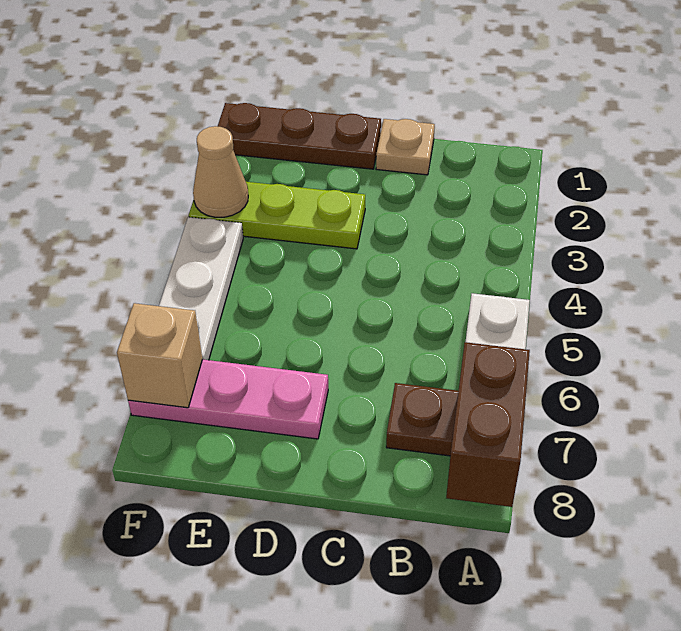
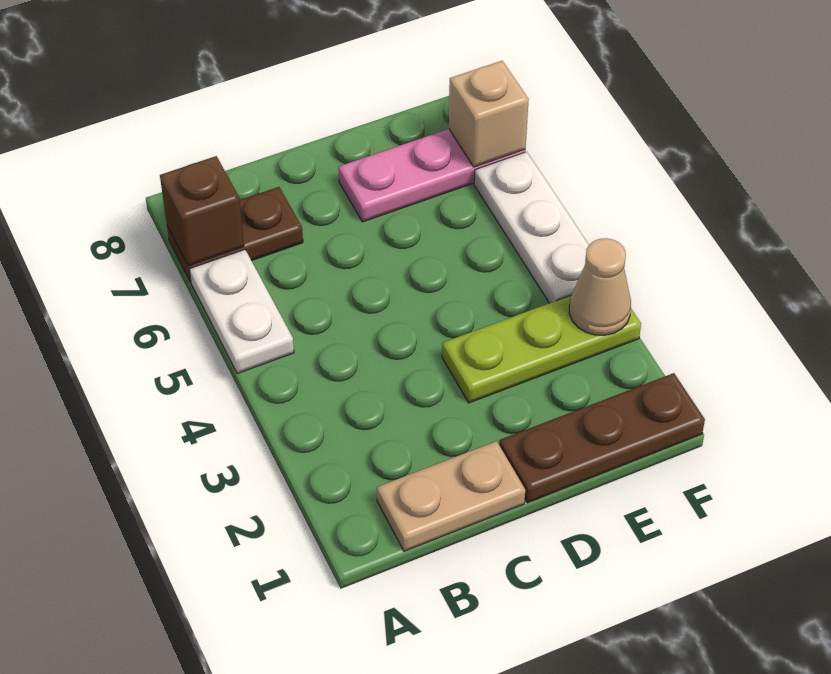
brown 1x2 brick [446,342,530,507] -> brown 1x1 brick [160,156,244,266]
tan 1x1 plate [376,119,435,175] -> tan 1x2 plate [377,441,525,551]

